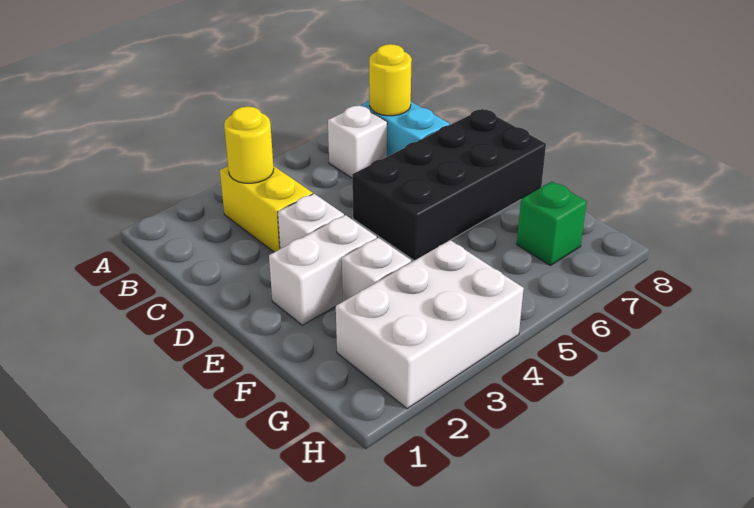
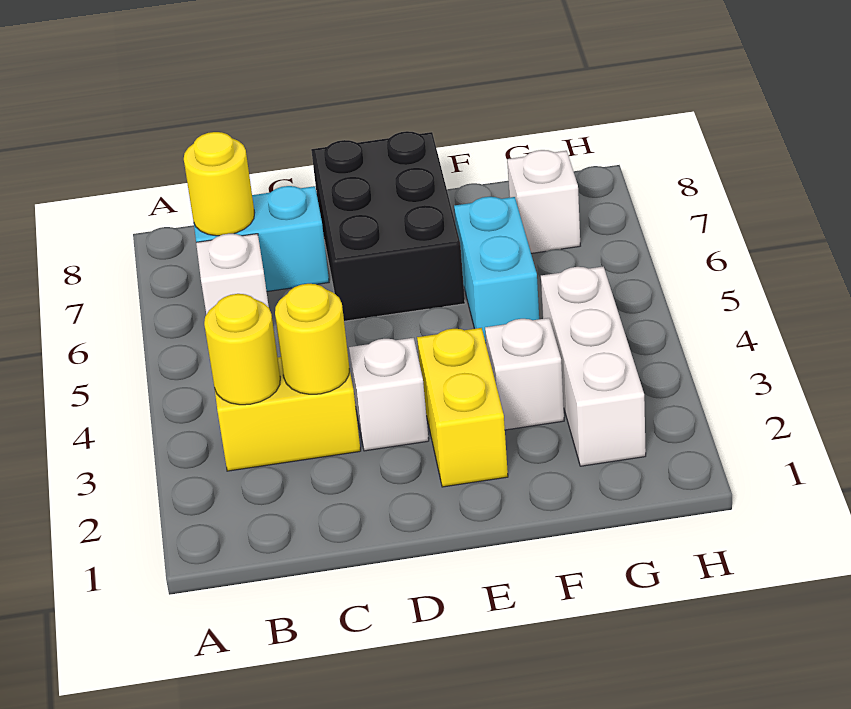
none -> yellow 1x1 round brick [275,284,349,394]
black 2x4 brick [352,109,546,260] -> black 2x3 brick [311,131,465,321]
white 1x2 brick [269,215,377,325] -> yellow 1x2 brick [417,328,508,487]
none -> cyan 1x2 brick [454,197,539,343]
white 2x3 brick [336,240,524,409] -> white 1x3 brick [541,267,646,466]
green 1x1 brick [517,182,587,265] -> white 1x1 brick [507,150,580,253]

